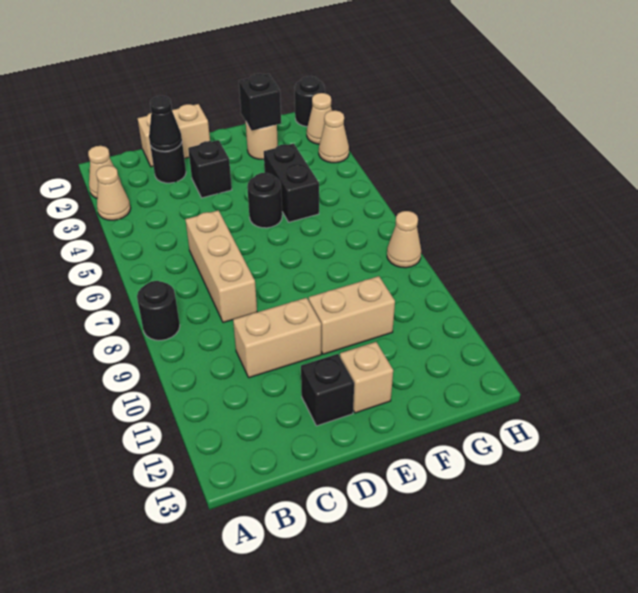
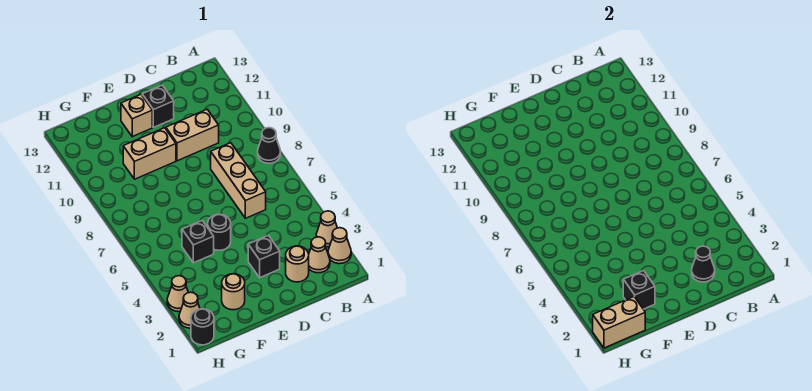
black 1x1 round brick [137,281,180,340] -> black 1x1 cone [258,128,280,163]
tan 1x2 brick [137,104,210,167] -> tan 1x2 brick moved to [593,297,645,348]
black 1x1 round brick [150,143,186,183] -> tan 1x1 round brick [286,246,309,282]
black 1x2 brick [264,144,319,222] -> black 1x1 brick [182,221,214,263]
tan 1x1 cone [387,211,421,268] -> tan 1x1 cone moved to [309,237,330,273]

